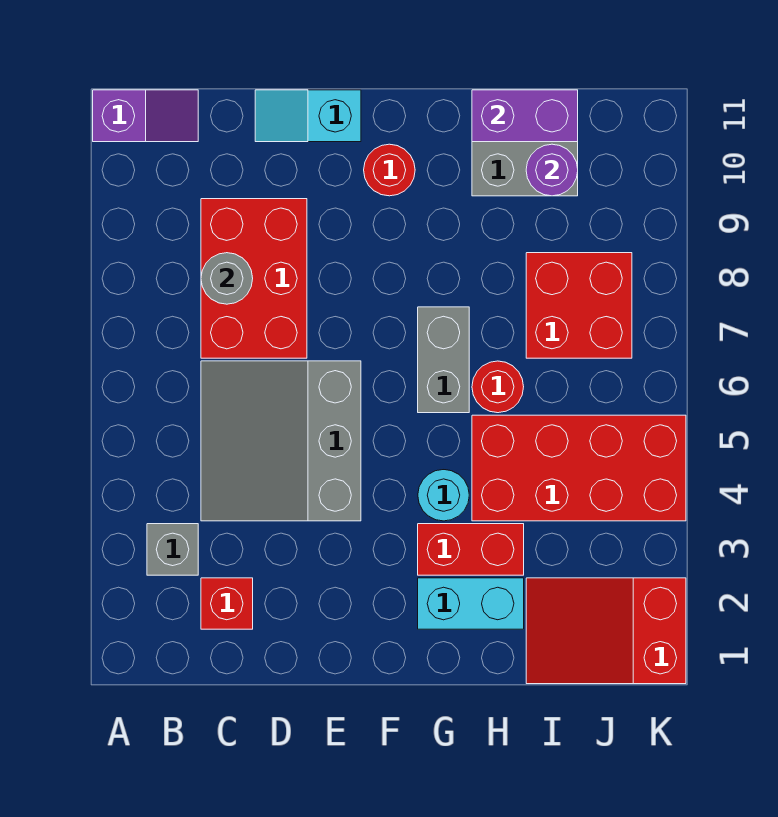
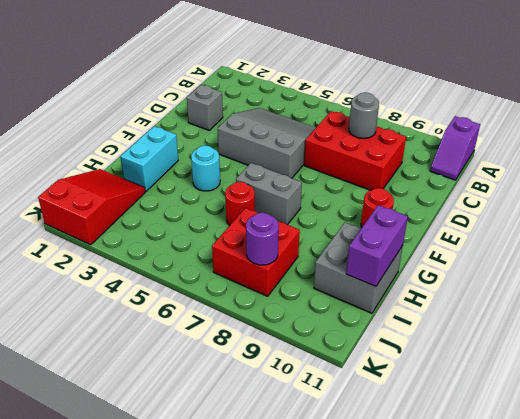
grey 1x1 brick [147,524,198,575] -> grey 1x1 brick moved to [187,85,223,130]
red 1x1 brick [201,578,253,629] -> none
cyan 1x2 slope [255,90,361,142] -> none
red 1x2 brick [418,524,524,575] -> none
red 2x4 brick [472,415,686,521] -> none
purple 1x1 round brick [526,144,578,196] -> purple 1x1 round brick moved to [246,213,279,265]

